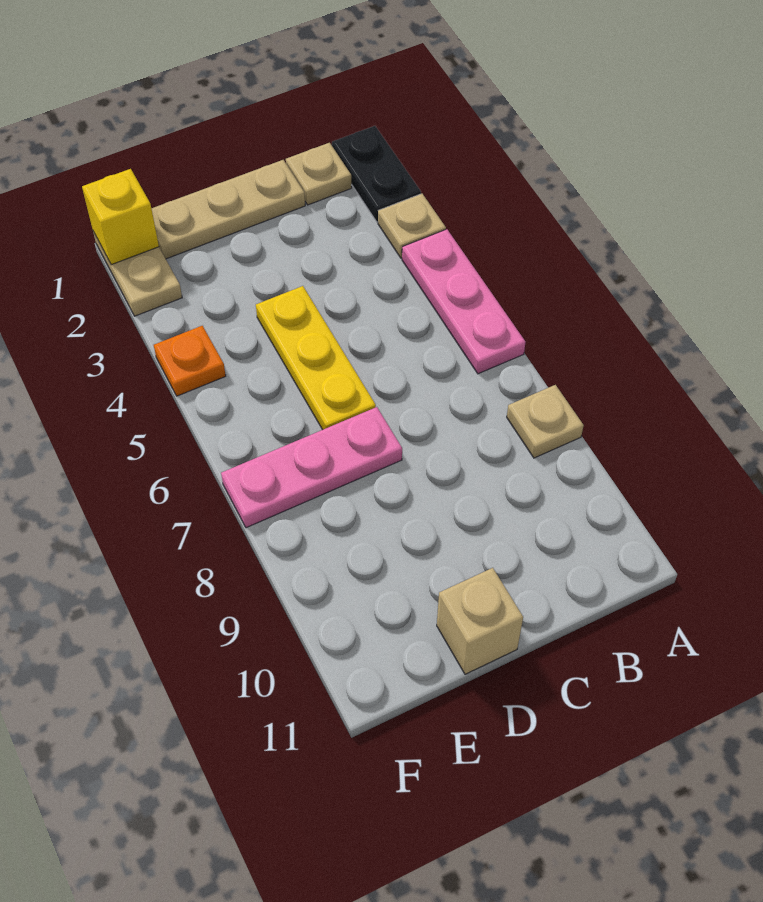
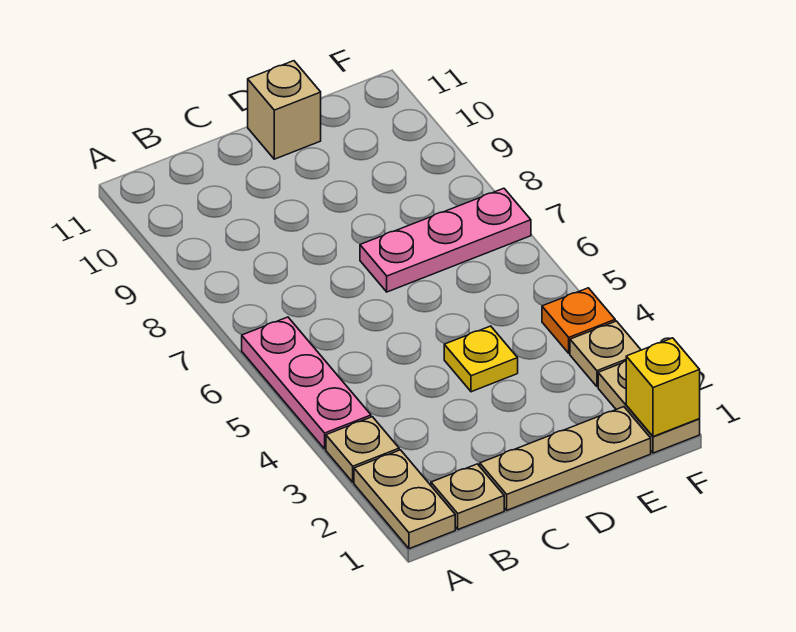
black 1x2 plate [332,126,421,222] -> tan 1x2 plate [354,450,455,549]
tan 1x1 plate [507,385,584,458] -> tan 1x1 plate moved to [570,321,641,387]
yellow 1x3 plate [256,286,376,430] -> yellow 1x1 plate [444,326,518,392]

